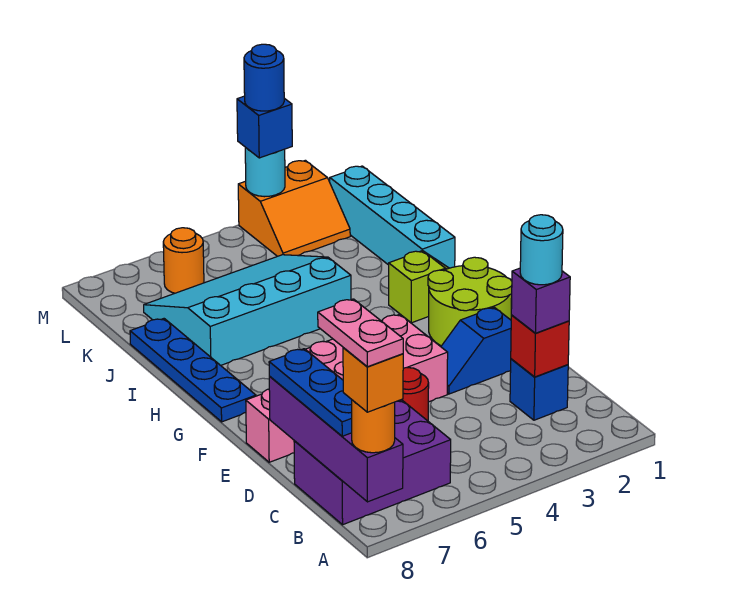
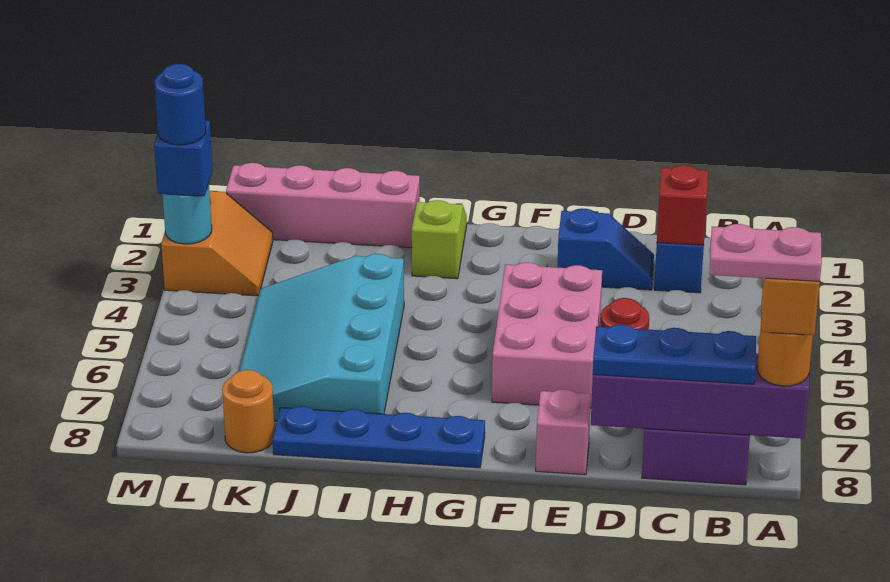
purple 1x1 brick [511,268,570,333] -> none
cyan 1x1 round brick [520,215,563,285] -> none
blue 1x2 slope [441,307,511,394] -> blue 1x2 slope turned to [557,208,654,290]
lime 2x2 round brick [428,257,512,346] -> none
cyan 1x4 brick [330,166,455,268] -> pink 1x4 brick [226,163,420,248]
orange 1x1 round brick [163,228,204,293] -> orange 1x1 round brick moved to [222,370,274,453]

